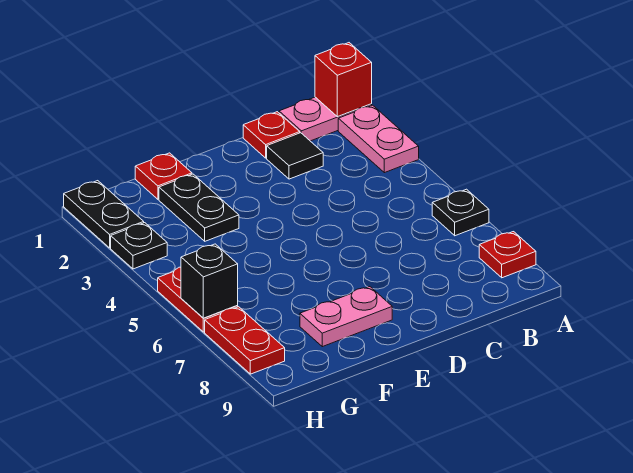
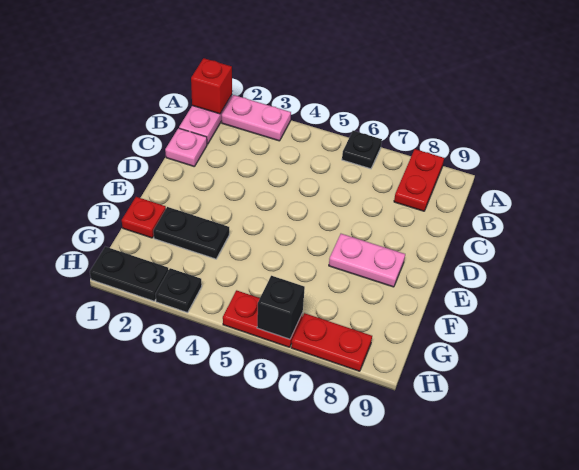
red 1x1 plate [479,232,536,278] -> red 1x2 plate [394,149,444,211]
red 1x1 plate [243,112,300,158] -> pink 1x1 plate [165,128,207,167]
black 1x1 tile [267,133,323,179] -> none
pink 1x2 plate [300,287,392,347] -> pink 1x2 plate turned to [329,234,405,287]

